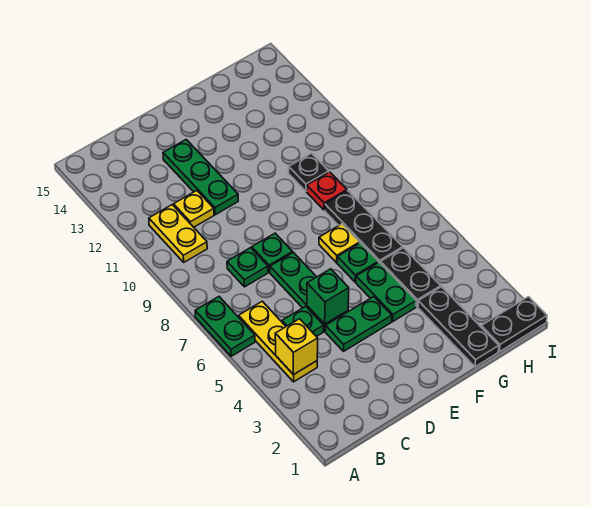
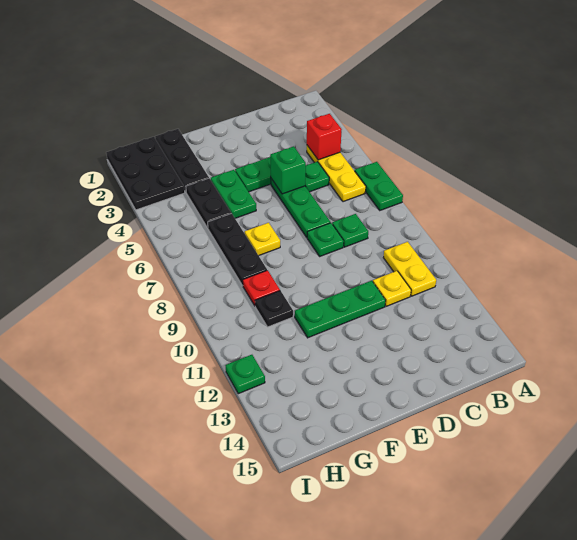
yellow 1x1 brick [275,319,318,375] -> red 1x1 brick [307,114,342,160]
green 1x3 plate [163,140,238,215] -> green 1x3 plate turned to [295,281,386,338]
green 1x1 plate [337,243,378,282] -> green 1x1 plate moved to [226,355,265,394]
black 1x2 plate [481,297,547,352] -> black 2x3 plate [106,137,185,210]

